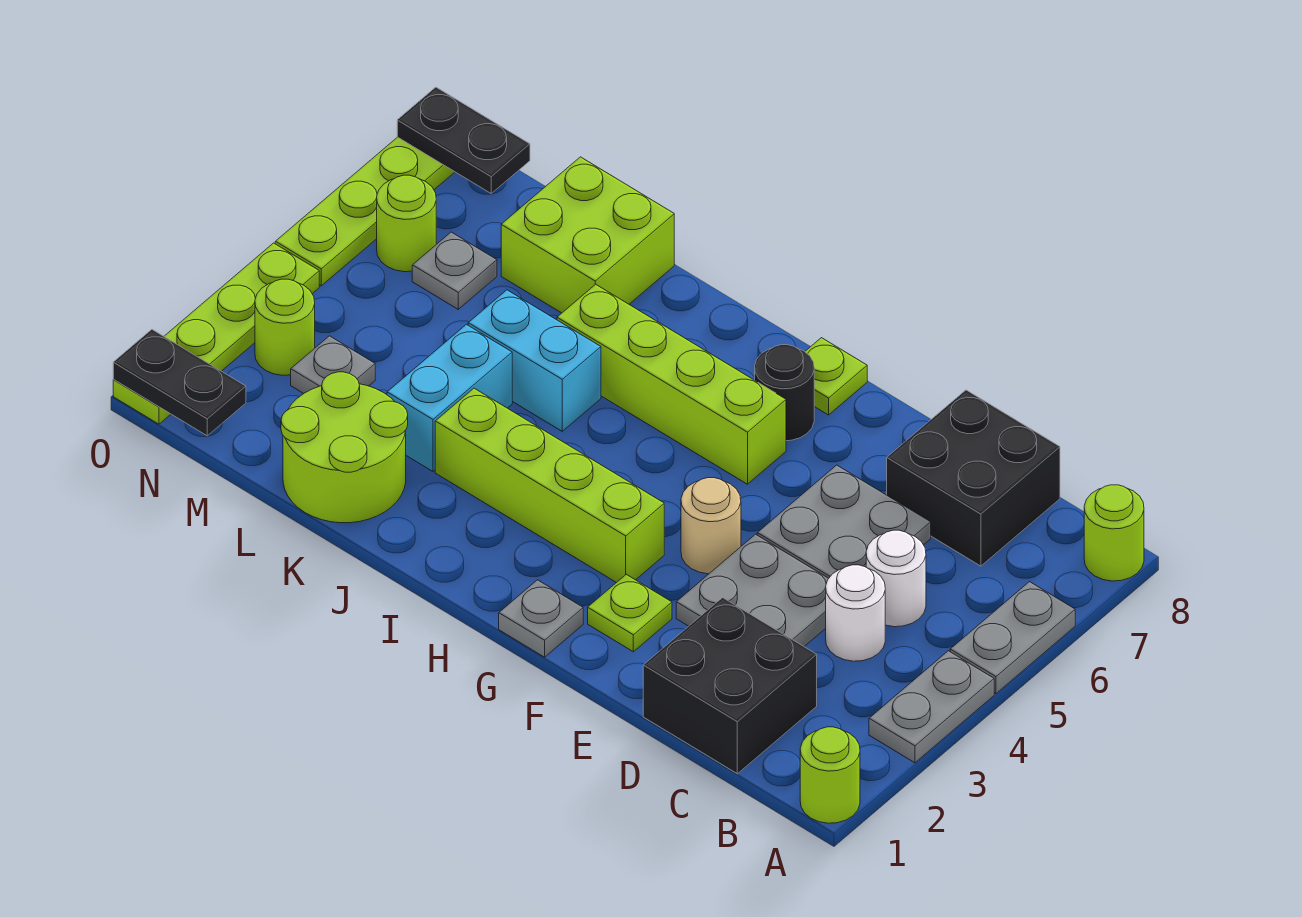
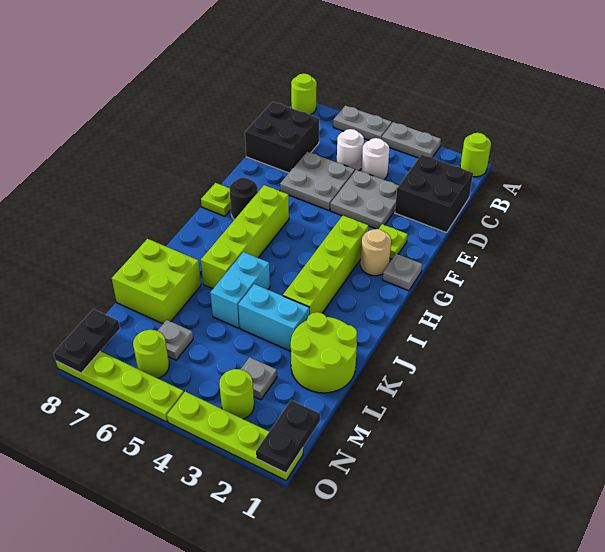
tan 1x1 round brick [681,478,741,574] -> tan 1x1 round brick moved to [360,229,391,276]

